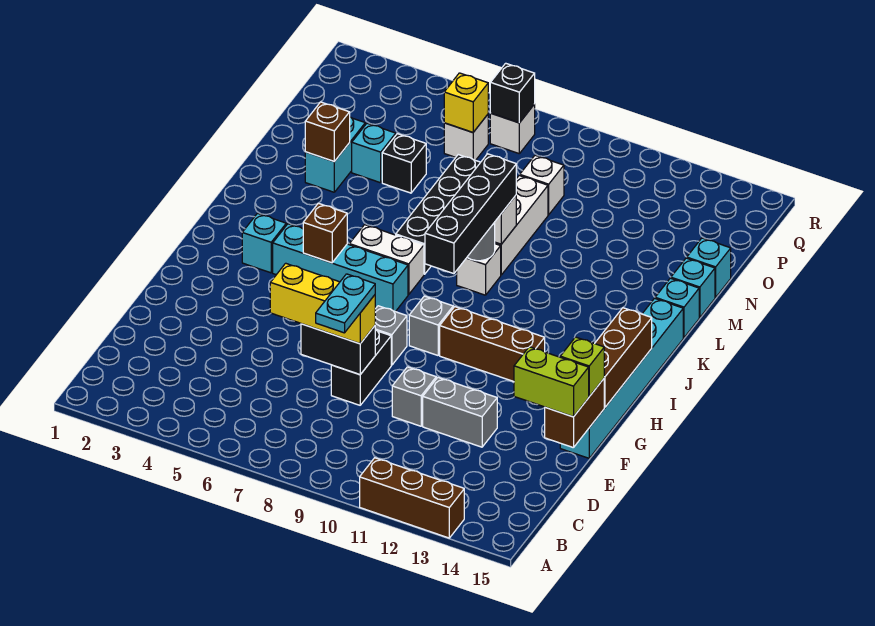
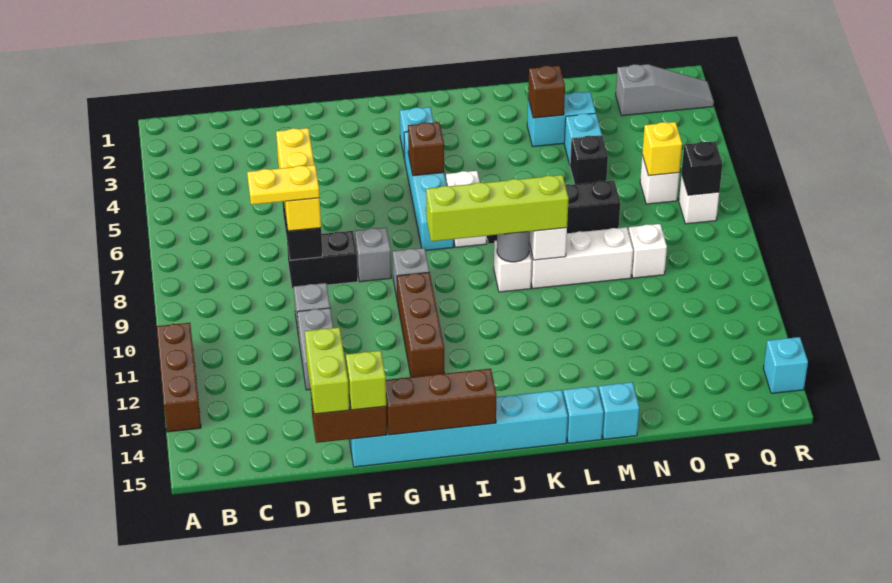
cyan 1x2 plate [316,274,375,333] -> yellow 1x2 plate [247,165,320,205]
black 1x4 brick [425,154,516,274] -> lime 1x4 brick [426,175,569,241]
cyan 1x1 brick [687,238,731,297] -> cyan 1x1 brick moved to [763,337,808,393]
none -> grey 1x3 slope [616,64,714,116]

